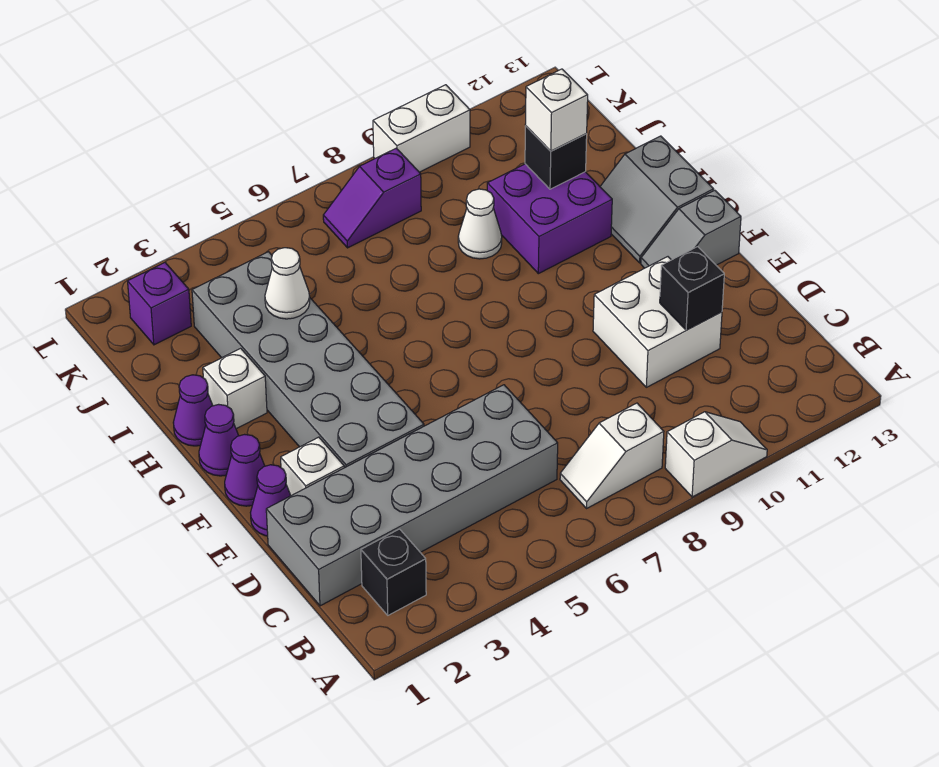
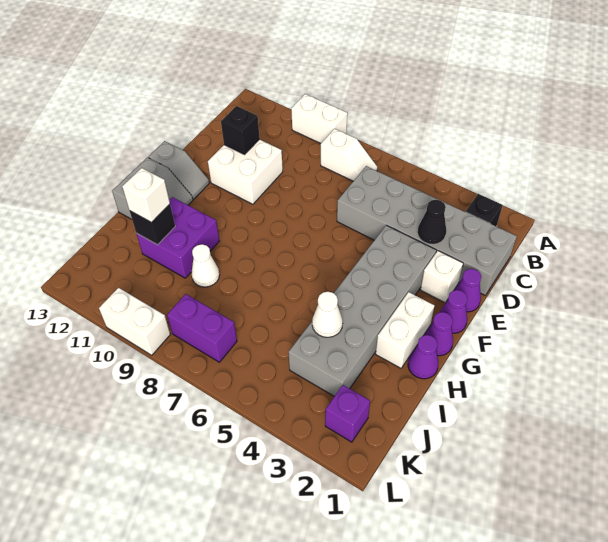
white 1x2 slope [665,412,767,497] -> white 1x2 brick [291,94,347,143]
none -> black 1x1 cone [418,200,446,244]
white 1x1 brick [203,348,267,429] -> white 1x2 brick [376,292,435,368]
purple 1x2 slope [323,148,421,248] -> purple 1x2 brick [167,294,237,362]

